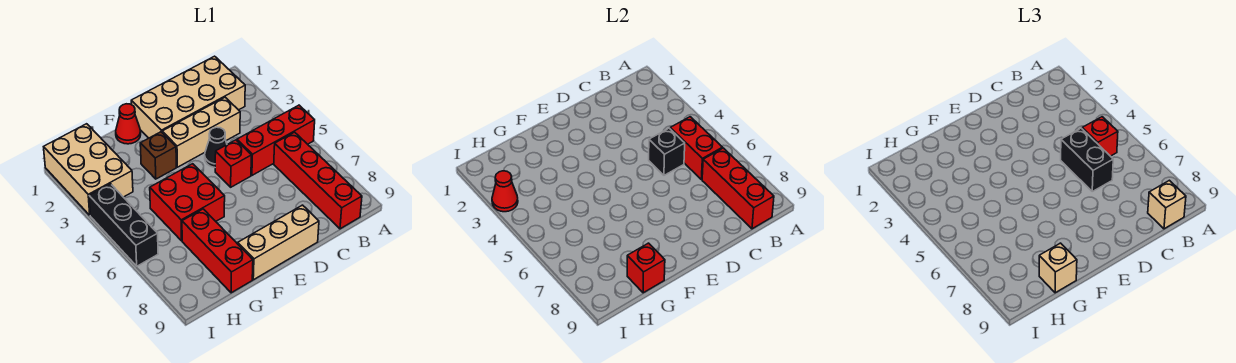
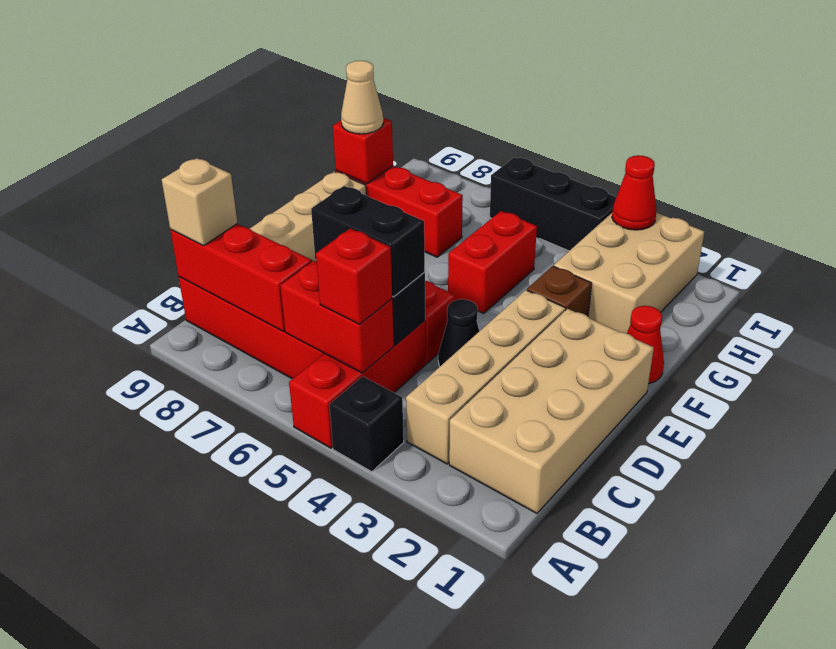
none -> black 1x1 brick [329,376,404,472]
tan 1x3 brick [162,97,240,167] -> tan 1x4 brick [406,290,565,464]
red 2x2 brick [150,164,225,241] -> red 1x2 brick [448,211,537,314]
tan 1x1 brick [1039,243,1077,293] -> tan 1x1 cone [341,61,383,134]
tan 2x3 brick [44,124,133,215] -> tan 2x3 brick turned to [554,213,704,333]

